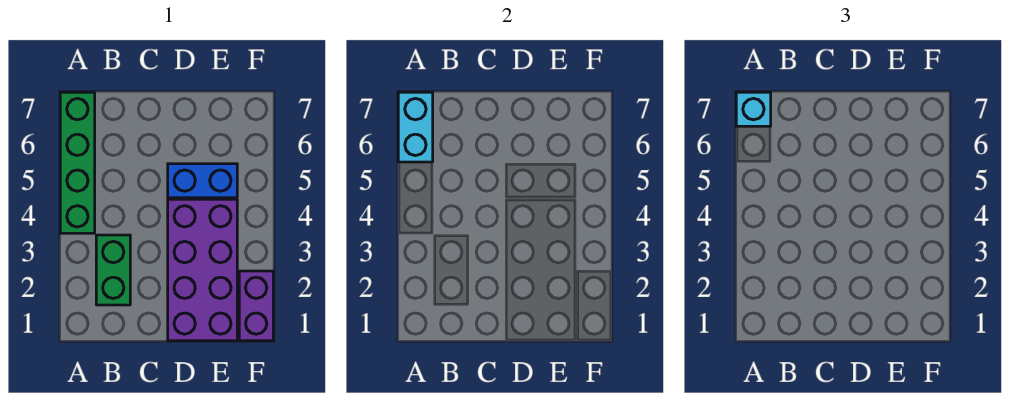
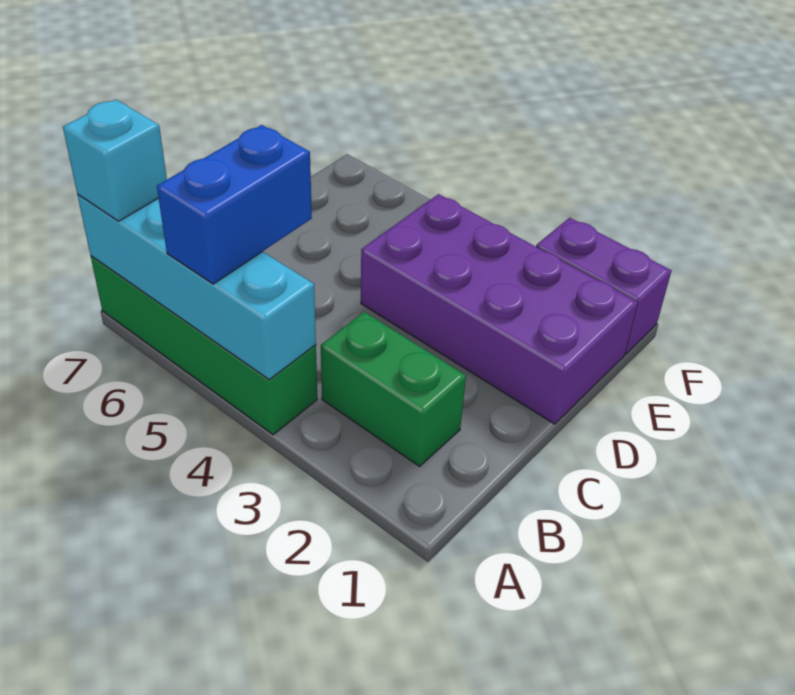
cyan 1x2 brick [398,92,433,162] -> cyan 1x4 brick [77,195,316,380]
blue 1x2 brick [168,164,237,198] -> blue 1x2 brick moved to [157,125,312,284]

